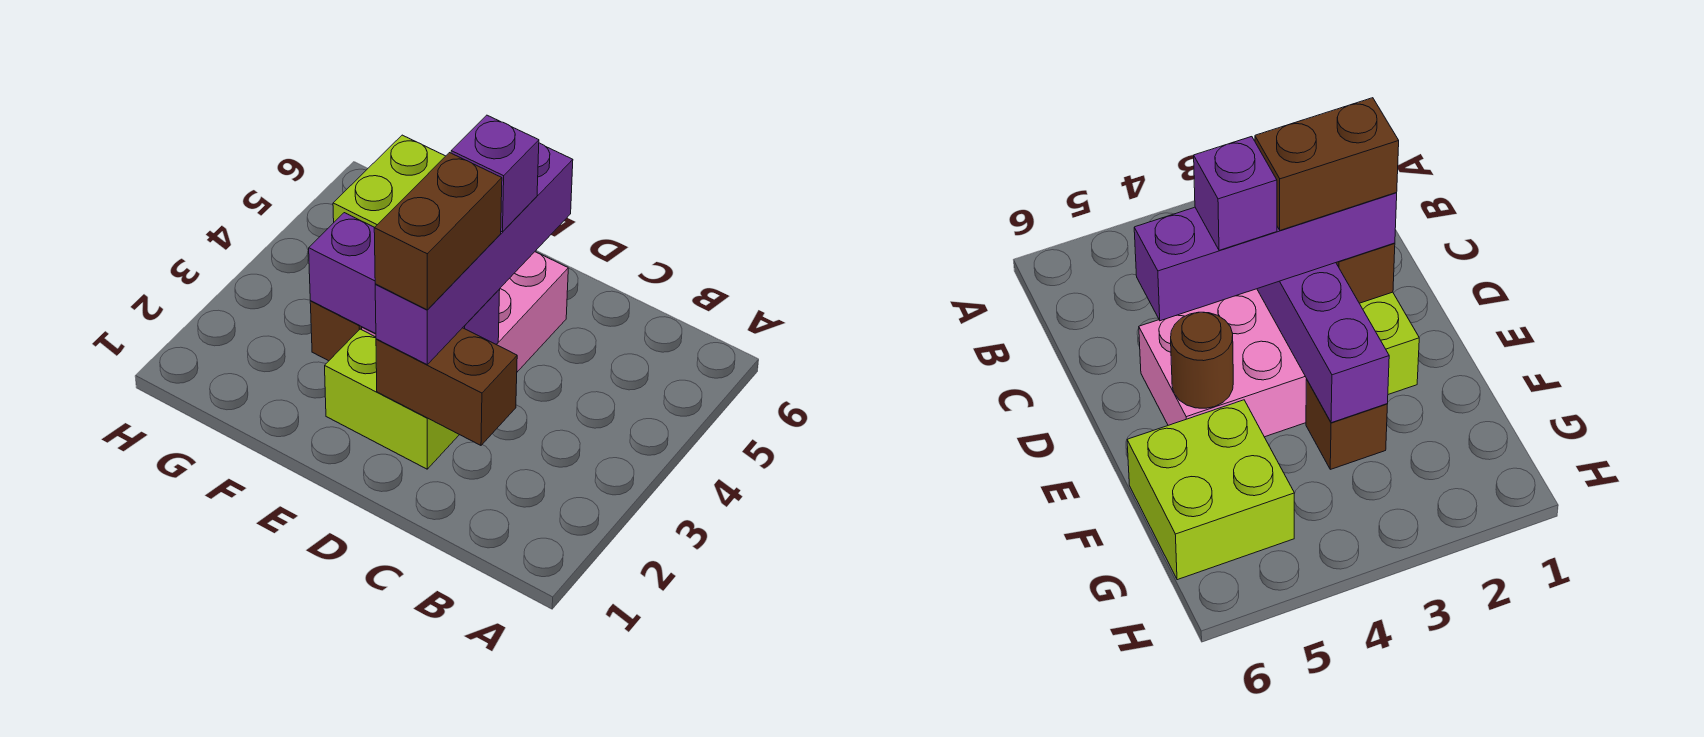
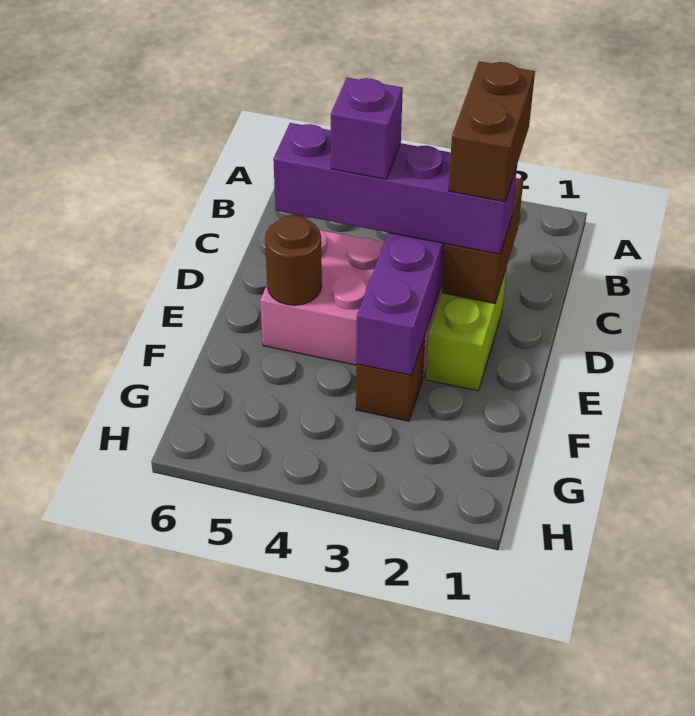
brown 1x2 brick [374,153,502,310] -> brown 1x2 brick turned to [448,61,535,202]
lime 2x2 brick [333,135,445,227] -> none

